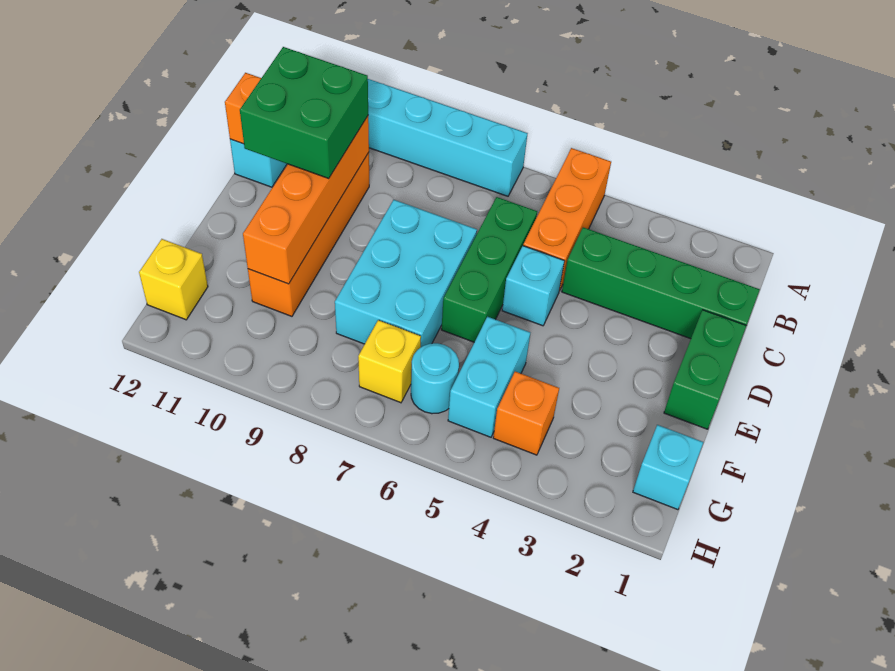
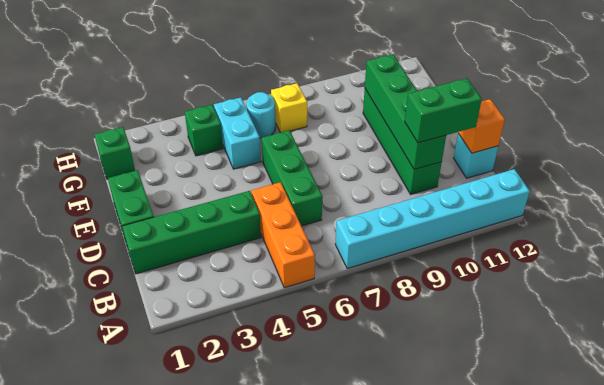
orange 1x4 brick [248,153,369,316] -> green 1x4 brick [363,89,442,194]
orange 1x4 brick [243,116,369,284] -> green 1x4 brick [365,54,446,170]
green 2x2 brick [240,47,368,178] -> green 1x2 brick [405,78,482,143]
cyan 1x1 brick [502,246,564,326] -> none
cyan 2x3 brick [335,200,477,347] -> none
cyan 1x1 brick [633,425,703,510] -> green 1x1 brick [94,127,135,179]
orange 1x1 brick [493,372,559,455] -> green 1x1 brick [185,105,223,156]
yellow 1x1 brick [139,239,208,320] -> none

